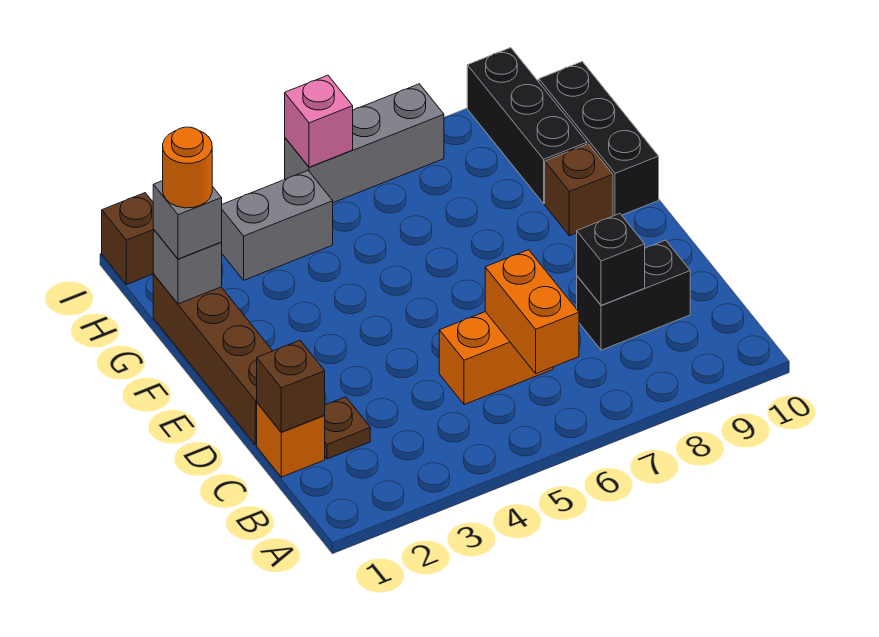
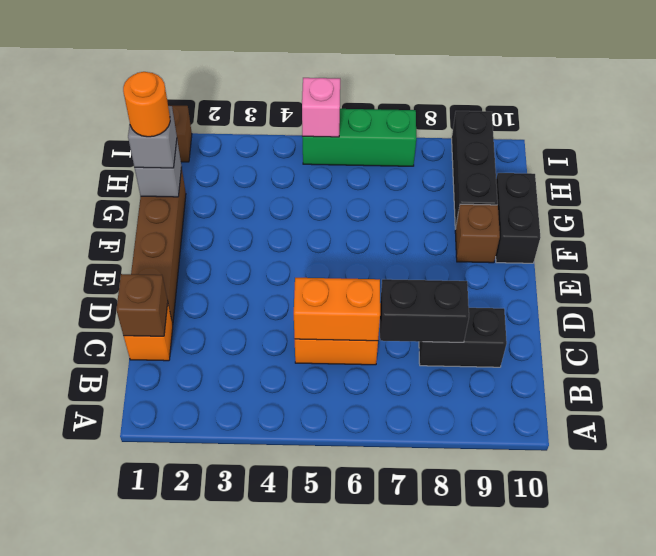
orange 1x2 brick [485,250,579,374] -> orange 1x2 brick turned to [294,278,380,341]
brown 1x1 plate [325,397,370,459] -> none
black 1x1 brick [577,214,645,305] -> black 1x2 brick [380,279,469,342]
black 1x3 brick [539,62,659,216] -> black 1x2 brick [496,173,540,263]
grey 1x2 brick [221,171,333,280] -> none
grey 1x3 brick [285,84,444,203] -> green 1x3 brick [302,109,416,166]

